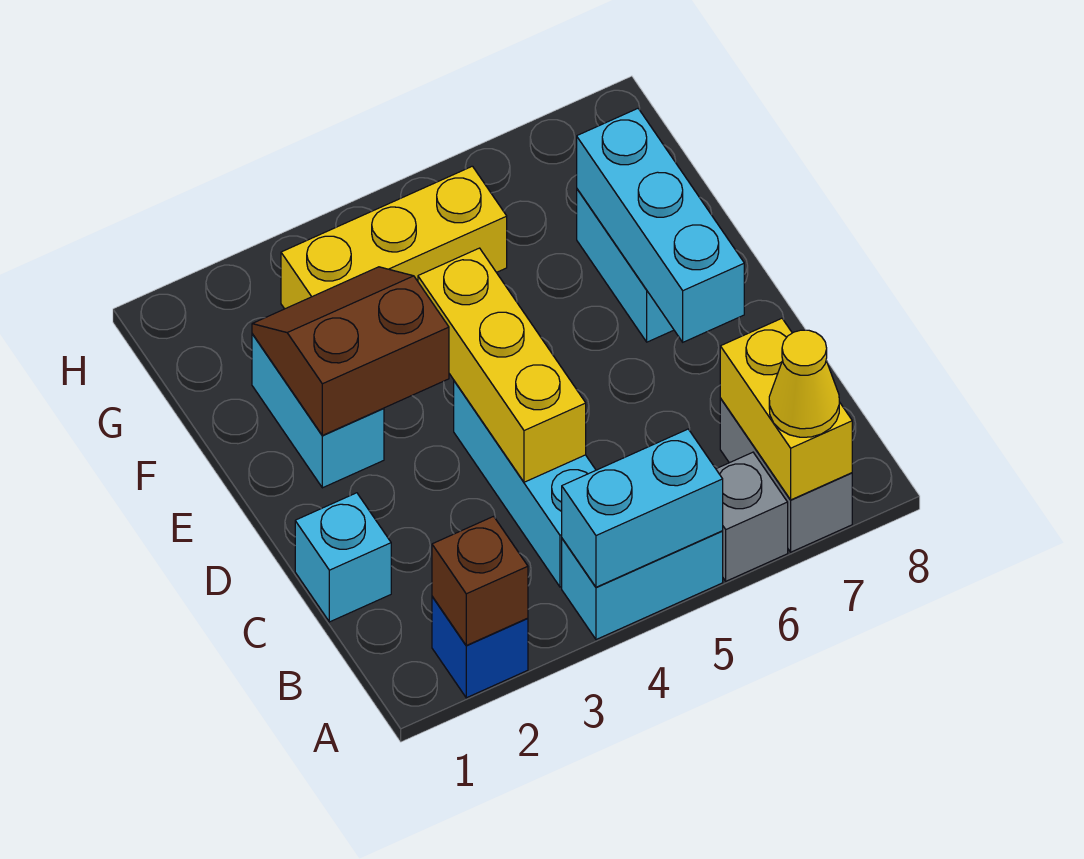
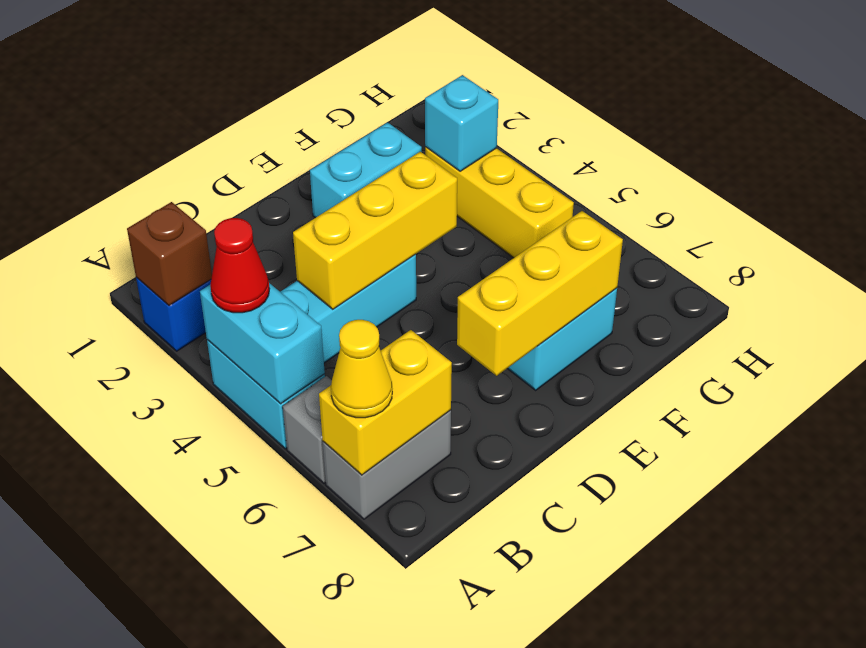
none -> red 1x1 cone [210,218,269,313]
cyan 1x1 brick [295,493,391,622] -> cyan 1x1 brick moved to [425,75,498,171]
cyan 1x3 brick [577,109,744,342] -> yellow 1x3 brick [457,211,623,376]
brown 2x2 slope [252,267,449,435] -> none

